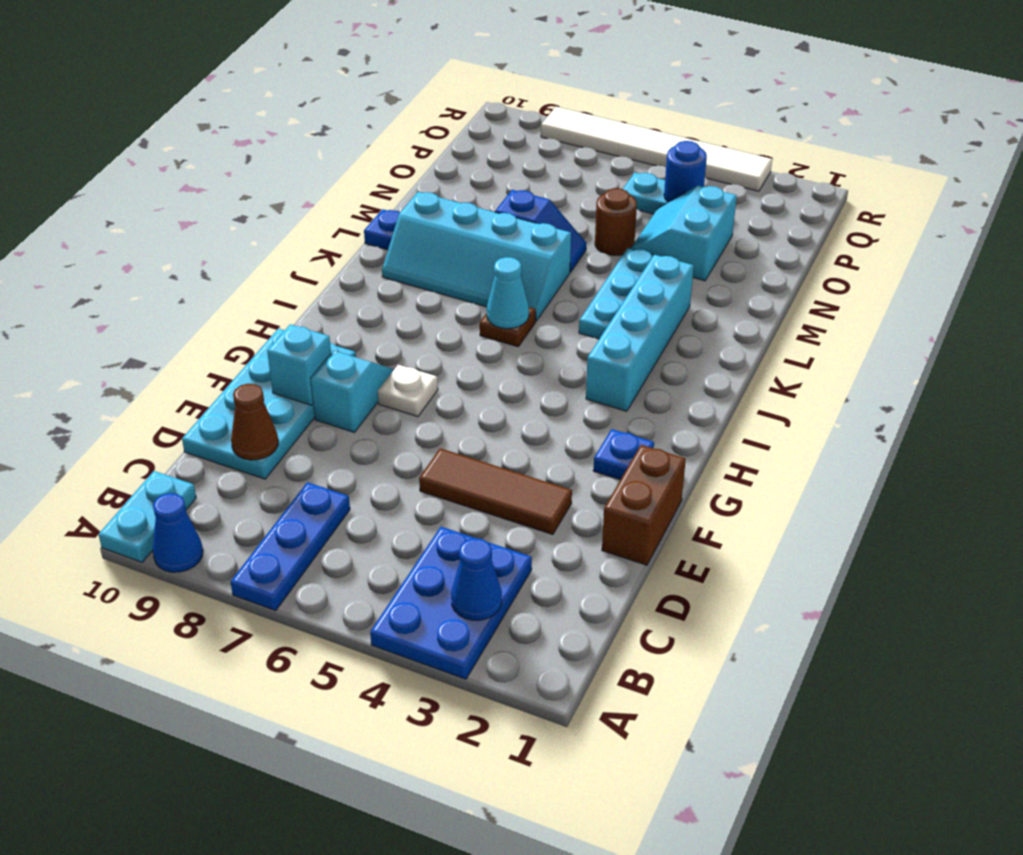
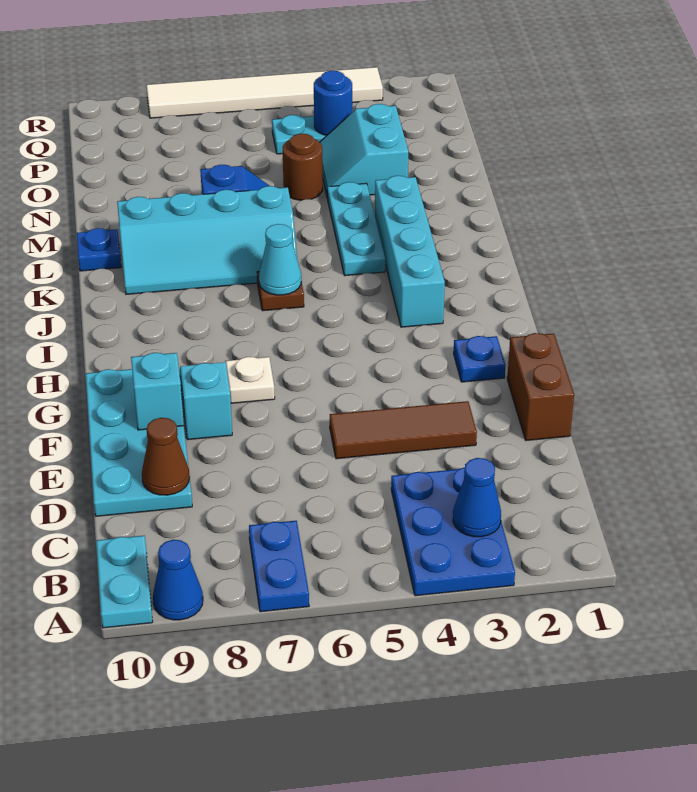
blue 1x3 plate [231,482,350,611] -> blue 1x2 plate [249,521,309,612]

